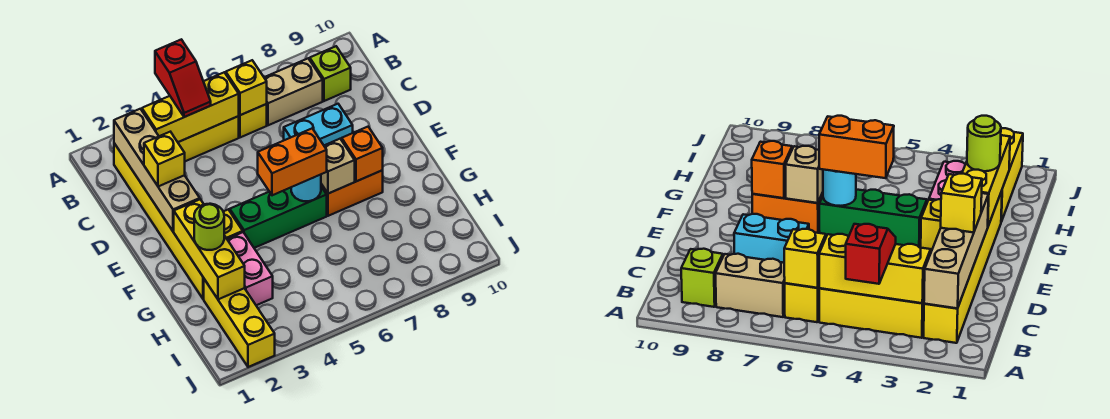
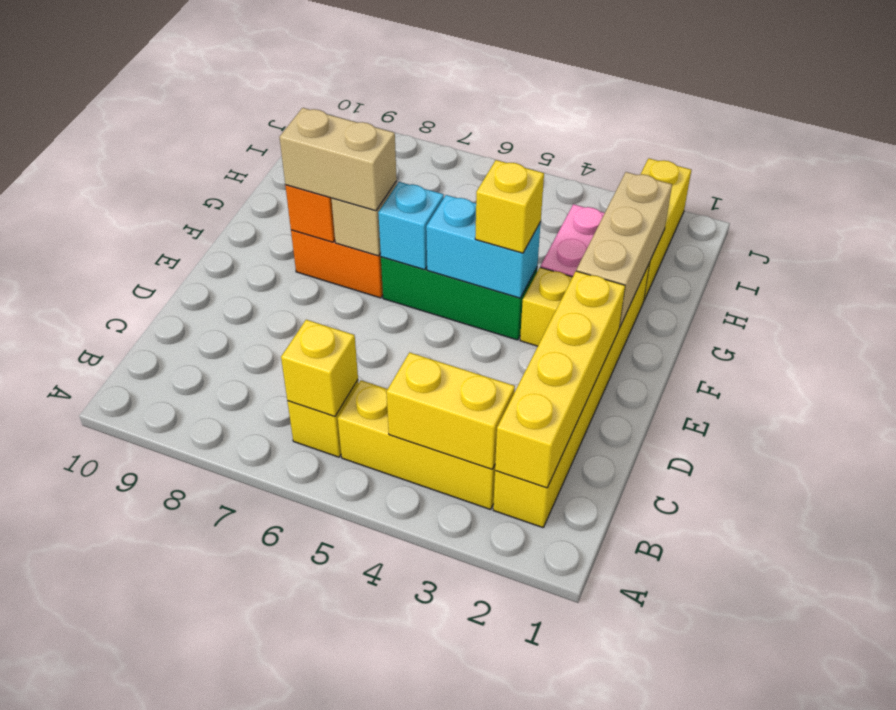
red 1x2 slope [155,39,211,117] -> none
tan 1x4 brick [114,109,200,232] -> yellow 1x4 brick [495,271,625,488]
yellow 1x3 brick [142,72,239,142] -> yellow 1x2 brick [386,352,515,469]
tan 1x2 brick [264,59,323,125] -> tan 1x2 brick moved to [279,108,397,211]
lime 1x1 brick [310,46,351,101] -> none
yellow 1x1 brick [144,132,185,187] -> yellow 1x1 brick moved to [475,160,544,253]
cyan 1x2 brick [284,104,353,145] -> cyan 1x2 brick moved to [426,195,541,298]
yellow 1x3 brick [174,199,245,299] -> tan 1x3 brick [576,172,672,328]
orange 1x2 brick [258,129,327,195] -> none
cyan 1x1 round brick [291,175,321,201] -> cyan 1x1 brick [378,182,444,270]
lime 1x1 round brick [194,204,224,250] -> none

